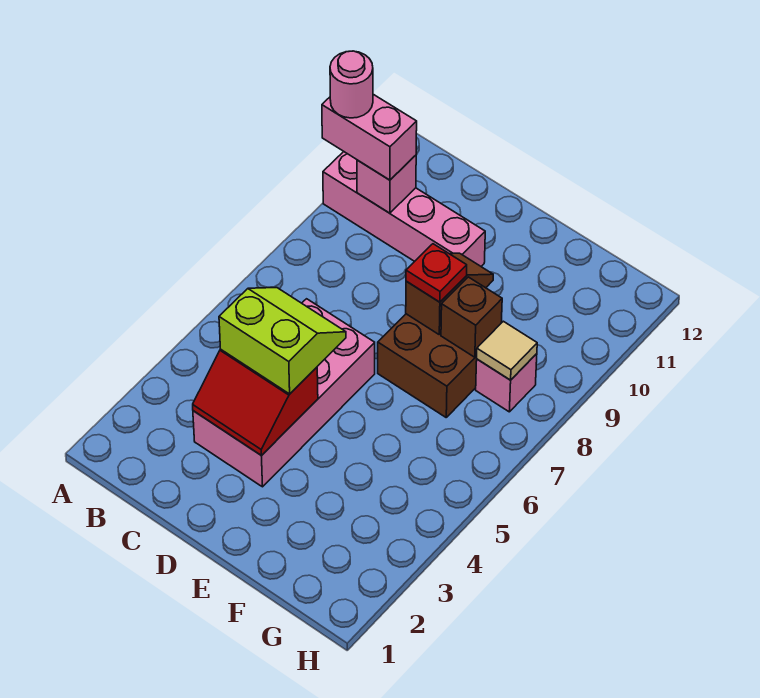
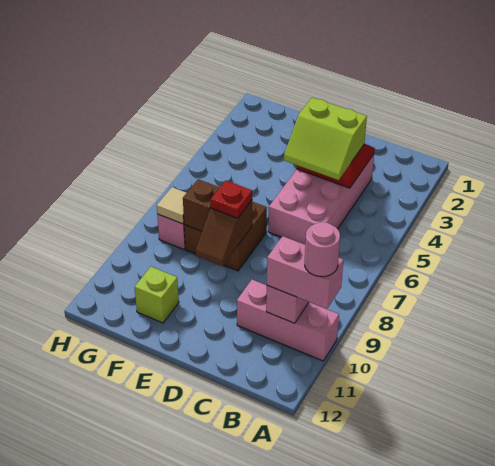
pink 1x4 brick [323,152,485,266] -> pink 1x3 brick [237,280,339,361]
none -> lime 1x1 brick [135,267,179,323]

